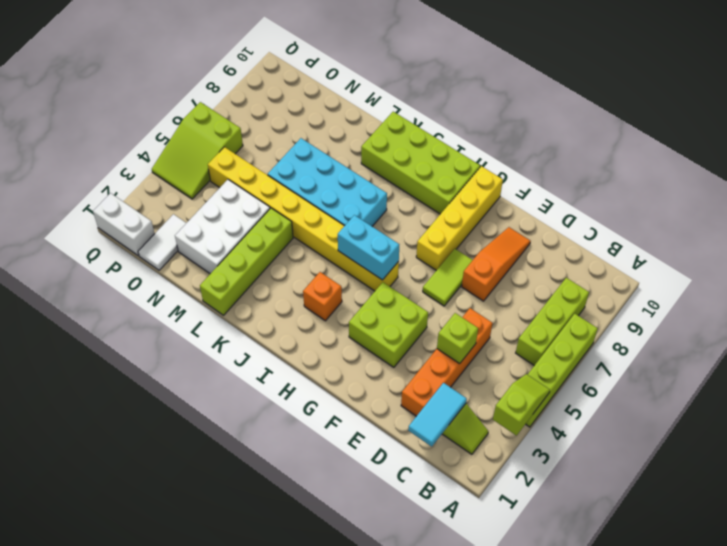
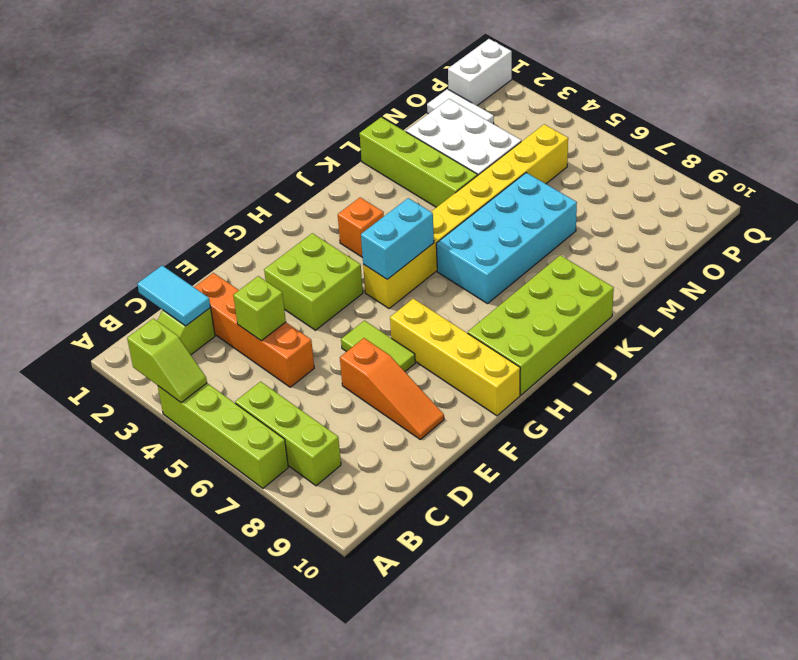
lime 2x3 slope [152,102,243,199] -> none

